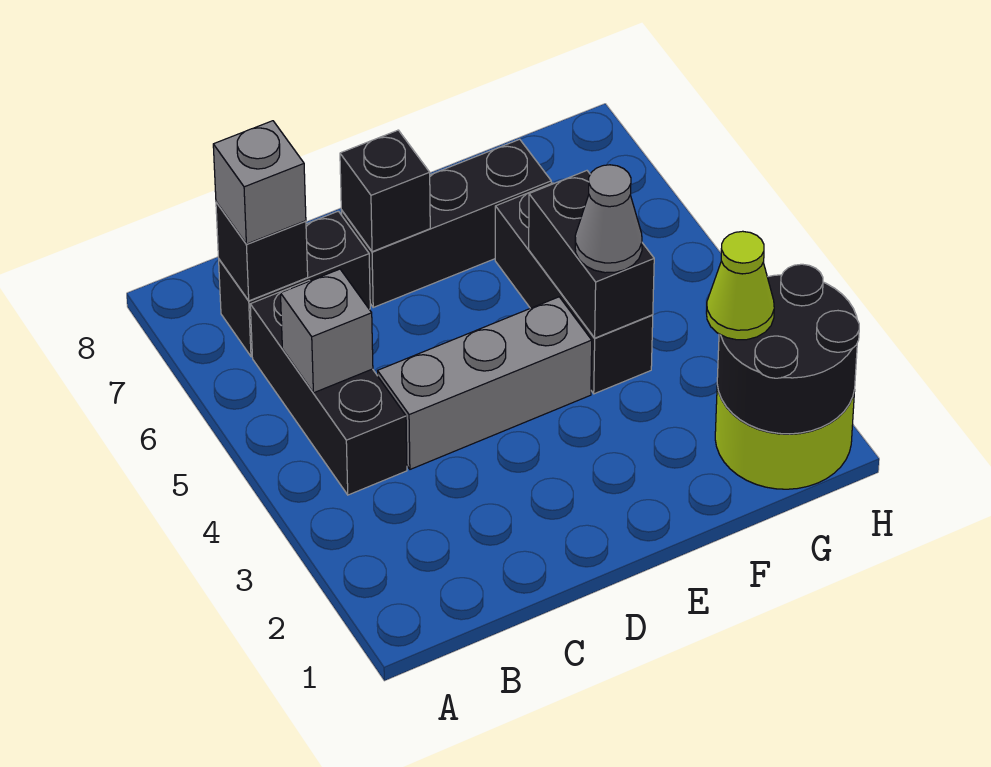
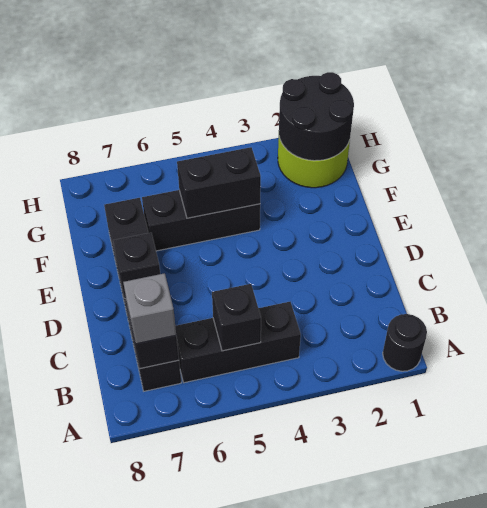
none -> black 1x1 round brick [383,314,427,371]
grey 1x1 brick [280,269,373,393] -> black 1x1 brick [212,284,261,351]
grey 1x3 brick [377,297,592,469] -> none
grey 1x1 cone [575,165,642,273] -> none
lime 1x1 cone [706,231,774,340] -> none

